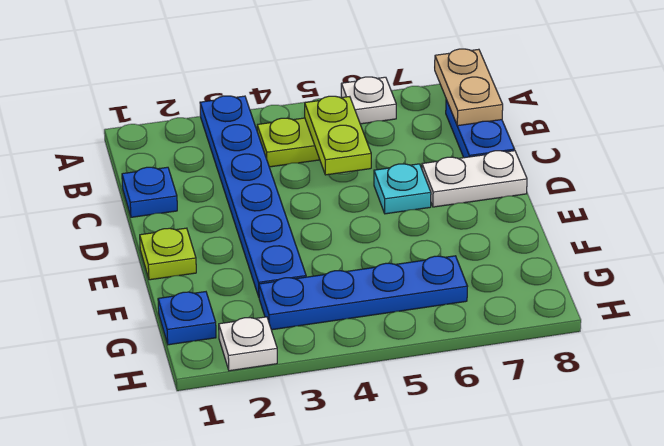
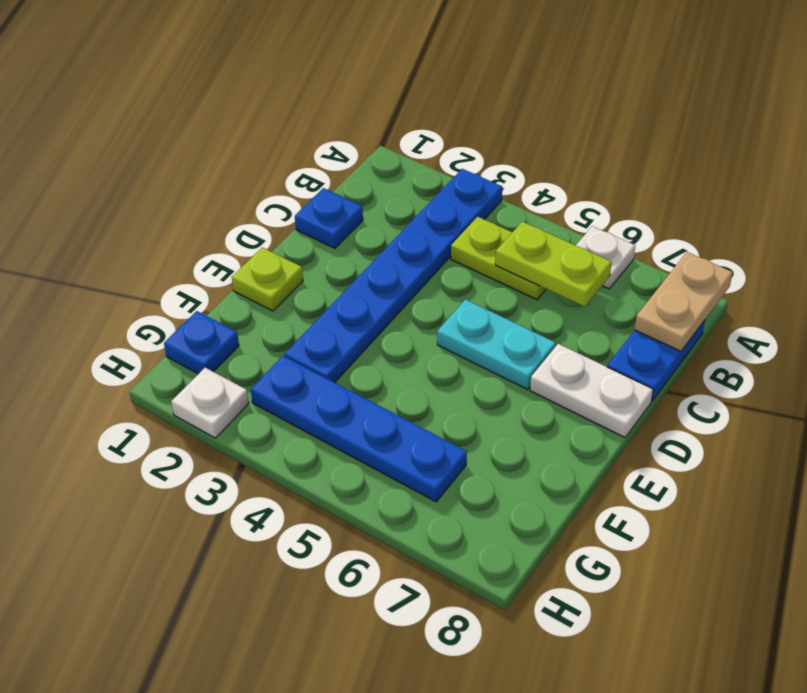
lime 1x2 plate [305,96,371,175] -> lime 1x2 plate turned to [495,222,612,307]
cyan 1x1 plate [374,164,431,214] -> cyan 1x2 plate [437,300,556,389]

